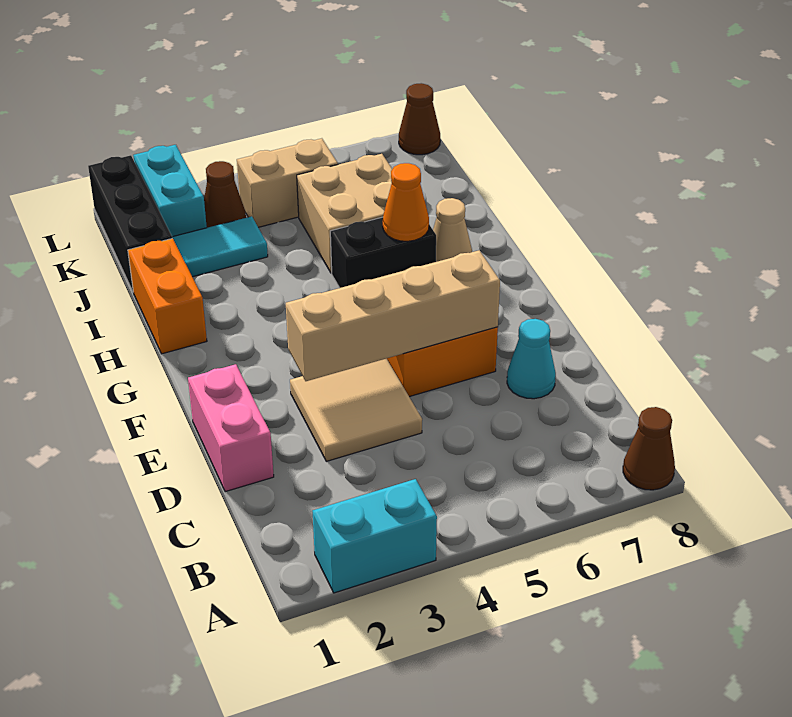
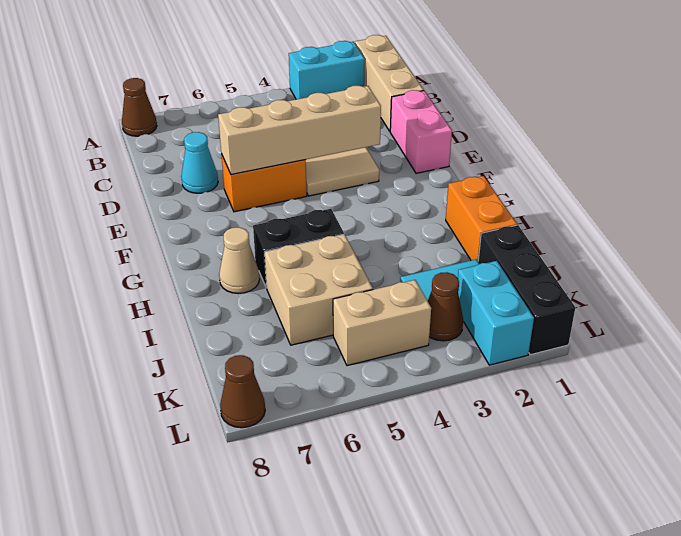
none -> tan 1x3 brick [355,35,424,131]
orange 1x1 cone [383,163,429,241] -> none

